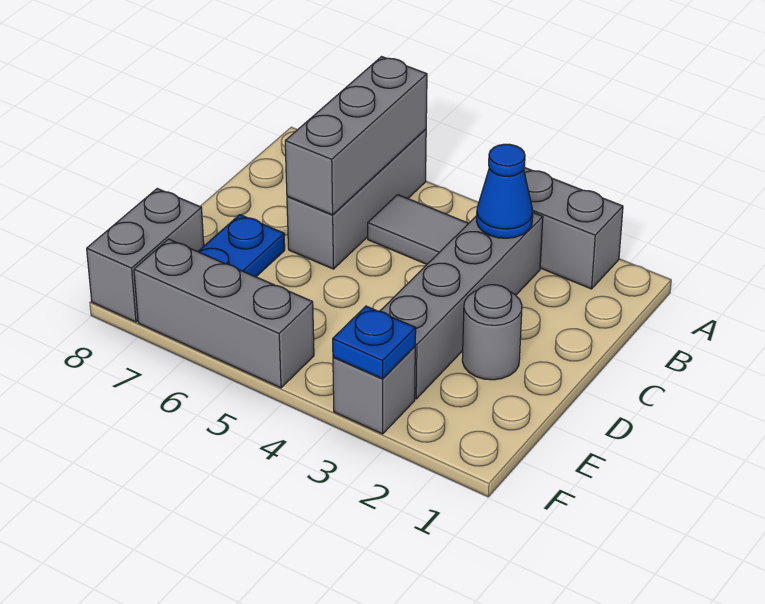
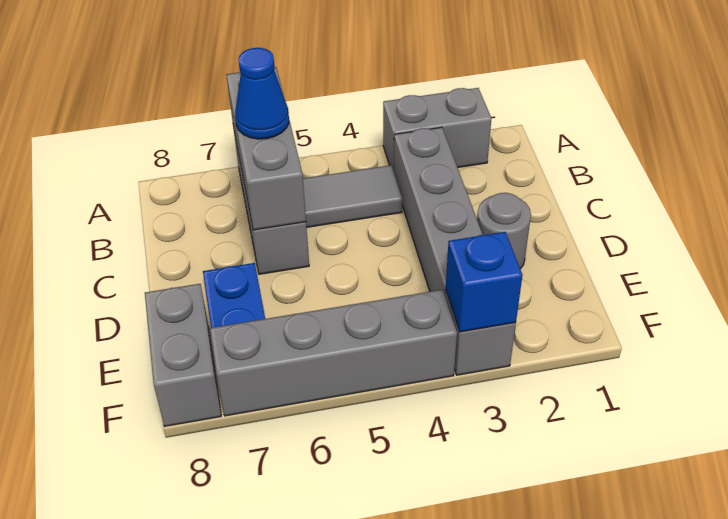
blue 1x1 cone [476,144,533,238] -> blue 1x1 cone moved to [235,48,289,139]
blue 1x1 plate [333,306,416,379] -> blue 1x1 brick [446,232,522,332]
grey 1x3 brick [134,239,314,388] -> grey 1x4 brick [210,290,457,416]

